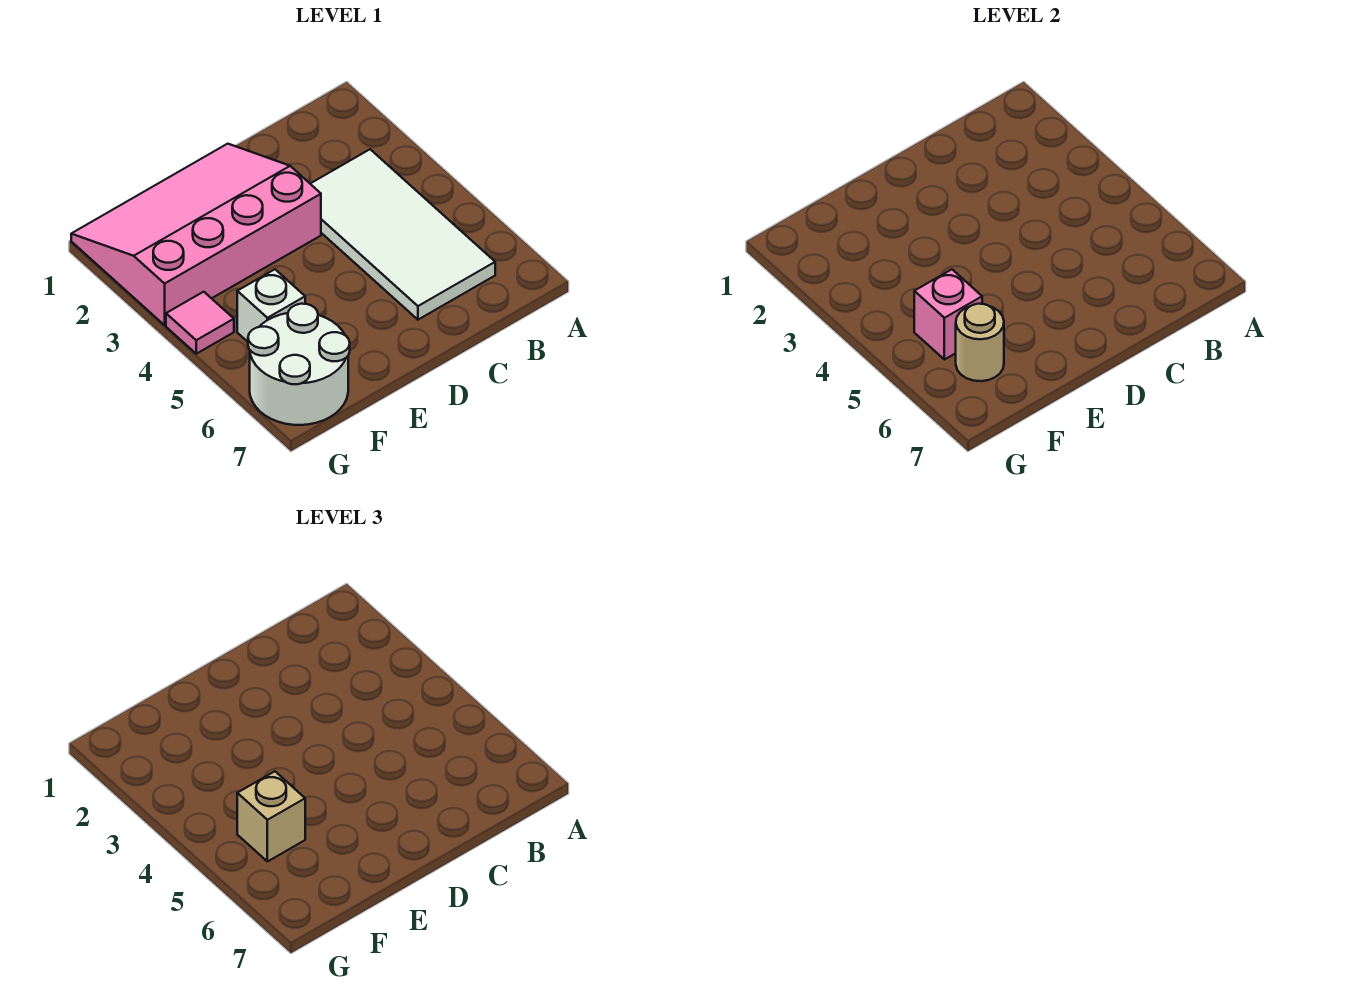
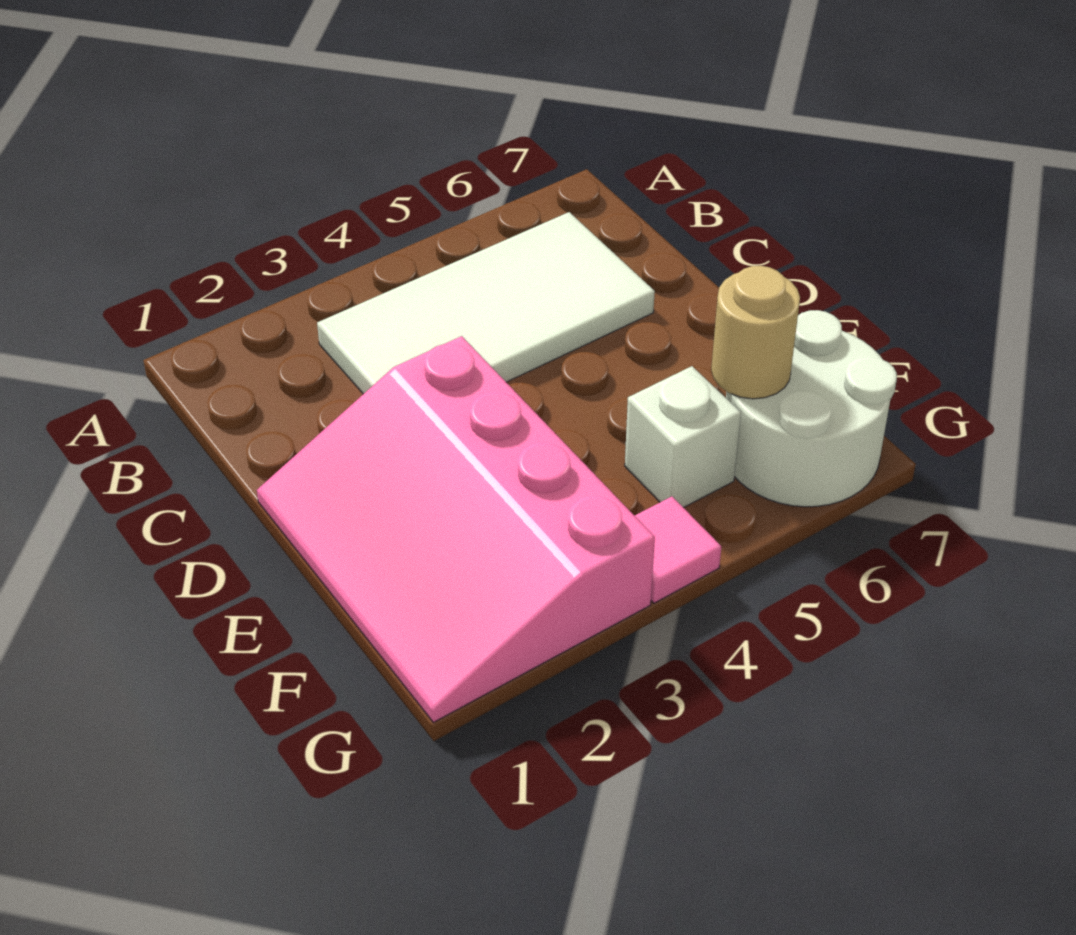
pink 1x1 brick [914,269,982,360] -> none
tan 1x1 brick [237,771,305,862] -> none

